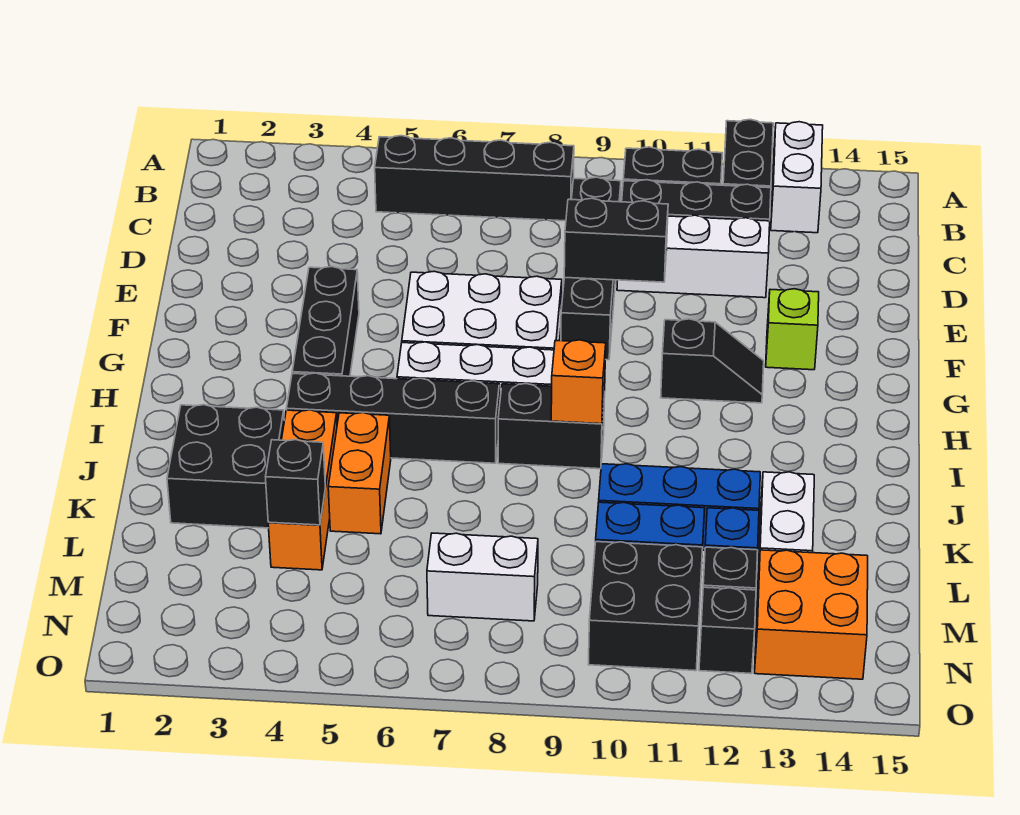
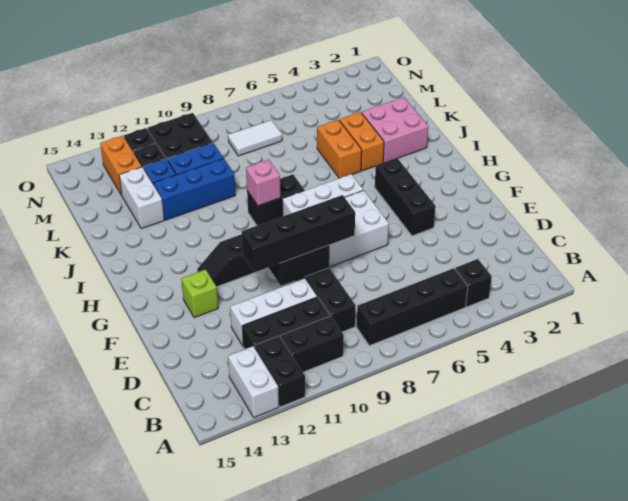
black 1x4 brick [286,373,499,463] -> black 1x4 brick moved to [242,195,355,272]
orange 1x1 brick [551,340,606,424] -> pink 1x1 brick [246,160,281,206]
black 2x2 brick [167,405,284,528] -> pink 2x2 brick [362,97,428,162]
orange 1x3 brick [268,410,337,570] -> orange 1x2 brick [339,112,384,171]
black 1x1 brick [266,440,325,525] -> black 1x1 brick moved to [455,259,492,307]
white 1x2 brick [427,533,538,621] -> white 1x2 tile [228,120,282,156]
orange 2x2 brick [755,550,868,679] -> orange 1x2 brick [100,136,142,195]

